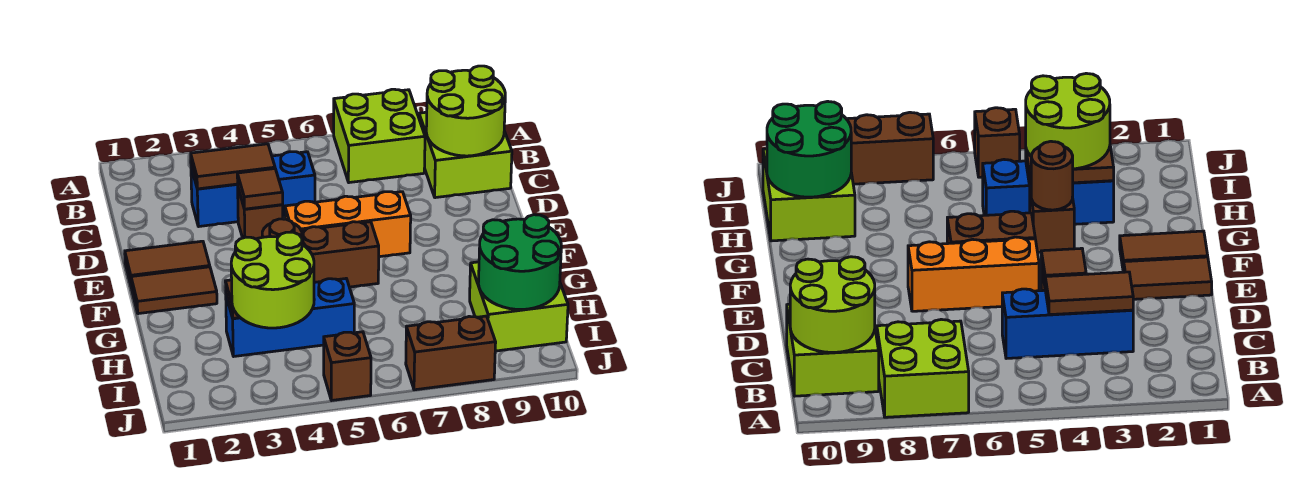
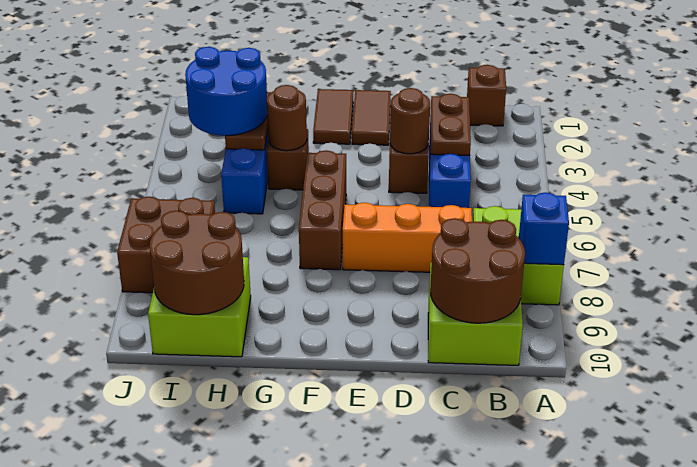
none -> blue 1x1 brick [519,192,569,265]
lime 2x2 round brick [426,66,505,156] -> brown 2x2 round brick [430,218,525,323]
brown 1x2 tile [191,144,275,189] -> brown 1x2 plate [431,94,471,155]
brown 1x1 tile [237,169,283,209] -> brown 1x1 round brick [390,88,430,154]
orange 1x3 brick [285,192,411,257] -> orange 1x3 brick turned to [343,203,472,272]
brown 1x2 brick [301,222,379,287] -> brown 1x3 brick [299,150,346,270]
lime 2x2 round brick [231,232,314,328] -> blue 2x2 round brick [185,47,267,136]
green 2x2 round brick [478,215,561,310] -> brown 2x2 round brick [150,211,244,315]
brown 1x1 brick [324,332,371,400] -> brown 1x1 brick moved to [467,65,506,126]
brown 1x2 brick [406,316,496,390] -> brown 2x2 brick [117,197,215,293]

